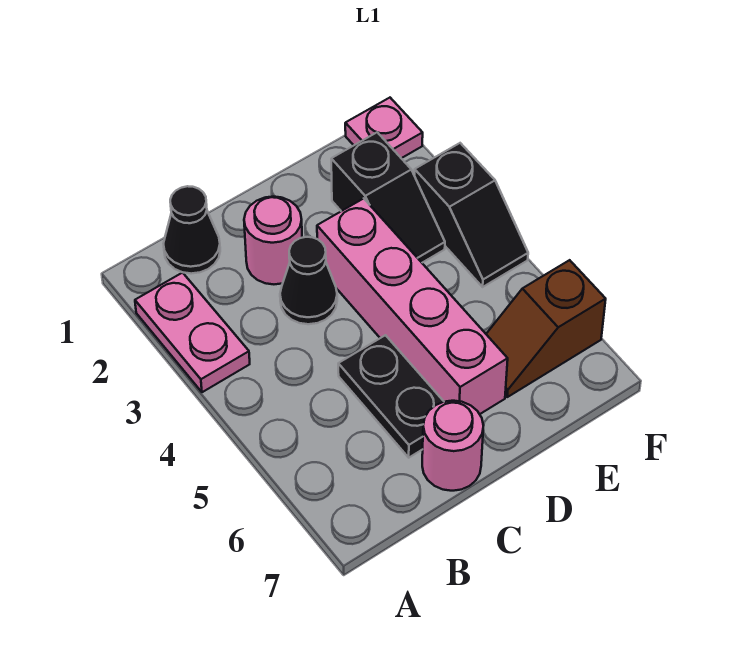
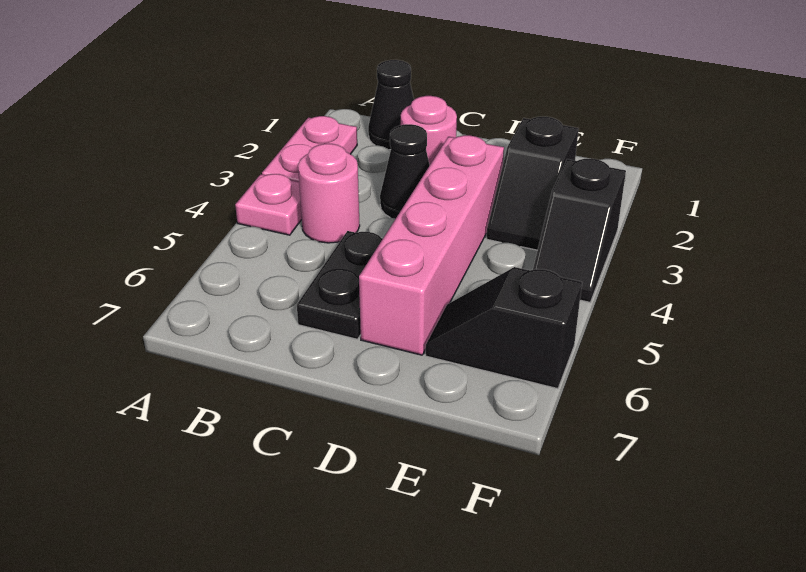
pink 1x1 round brick [422,401,484,491] -> pink 1x1 round brick moved to [298,144,360,243]
brown 1x2 slope [486,260,606,397] -> black 1x2 slope [426,267,582,389]
pink 1x1 plate [345,98,423,158] -> pink 1x1 plate moved to [235,174,302,235]

